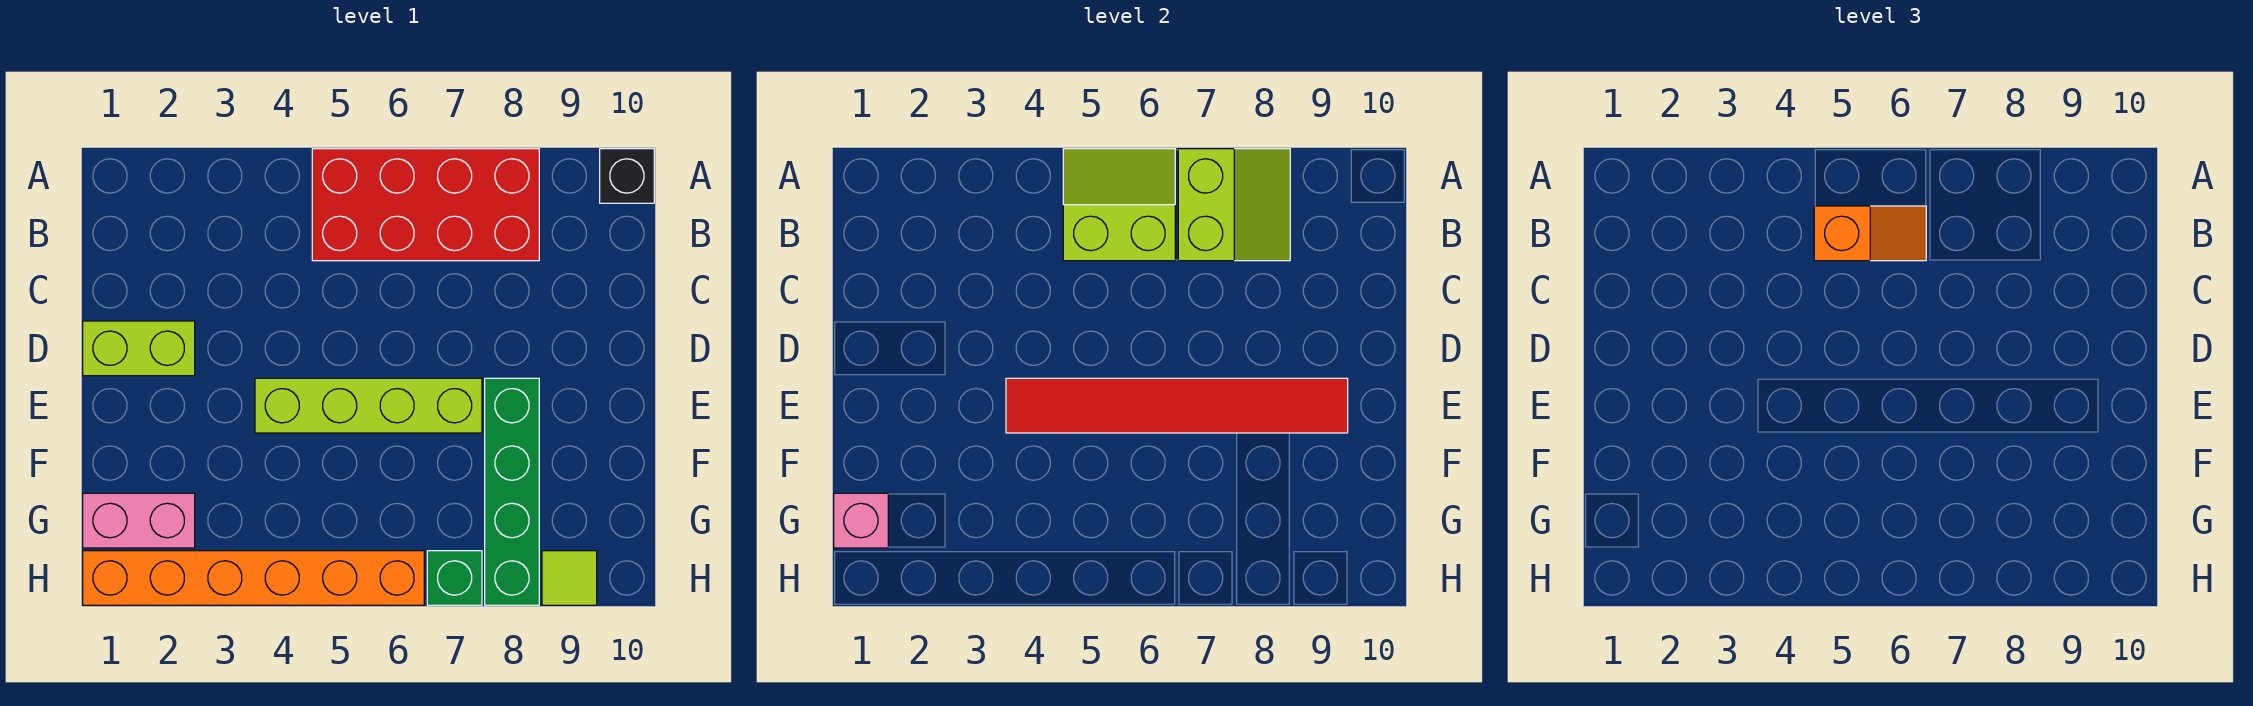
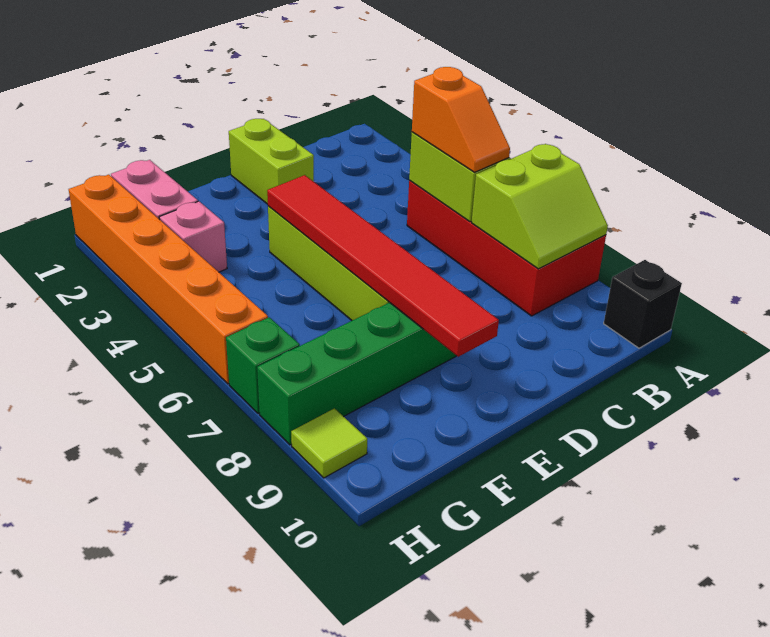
pink 1x1 brick [834,493,888,548] -> pink 1x1 brick moved to [159,201,227,272]

